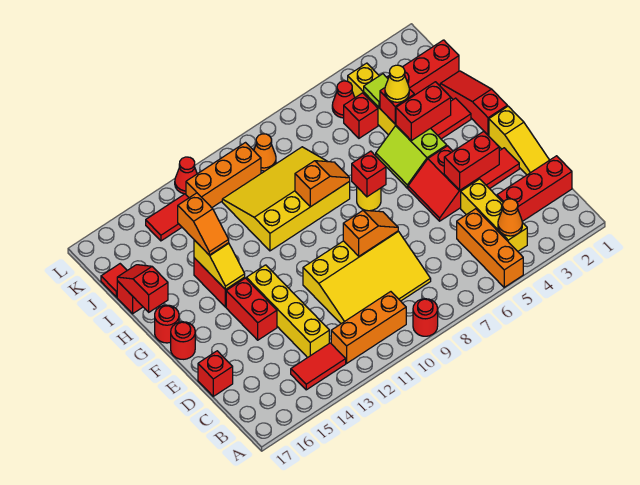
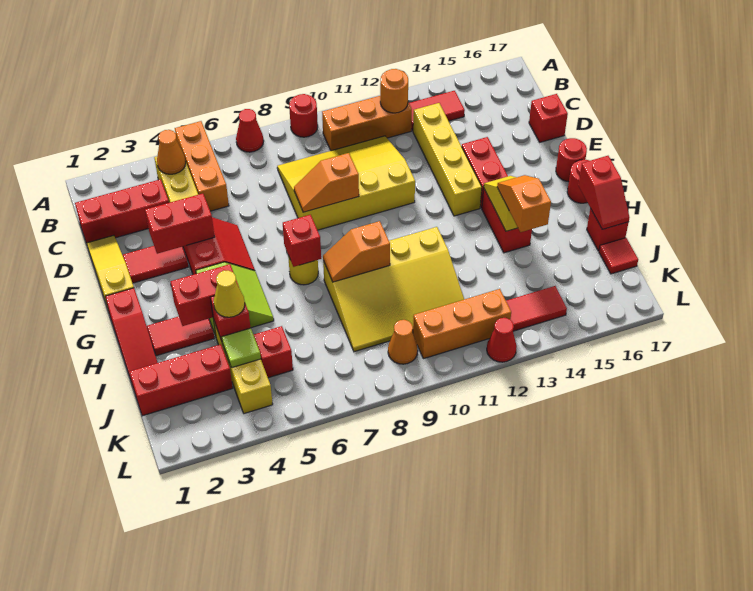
none -> orange 1x1 round brick [380,69,408,113]
red 1x1 cone [332,81,355,118] -> red 1x1 cone moved to [236,109,264,152]

